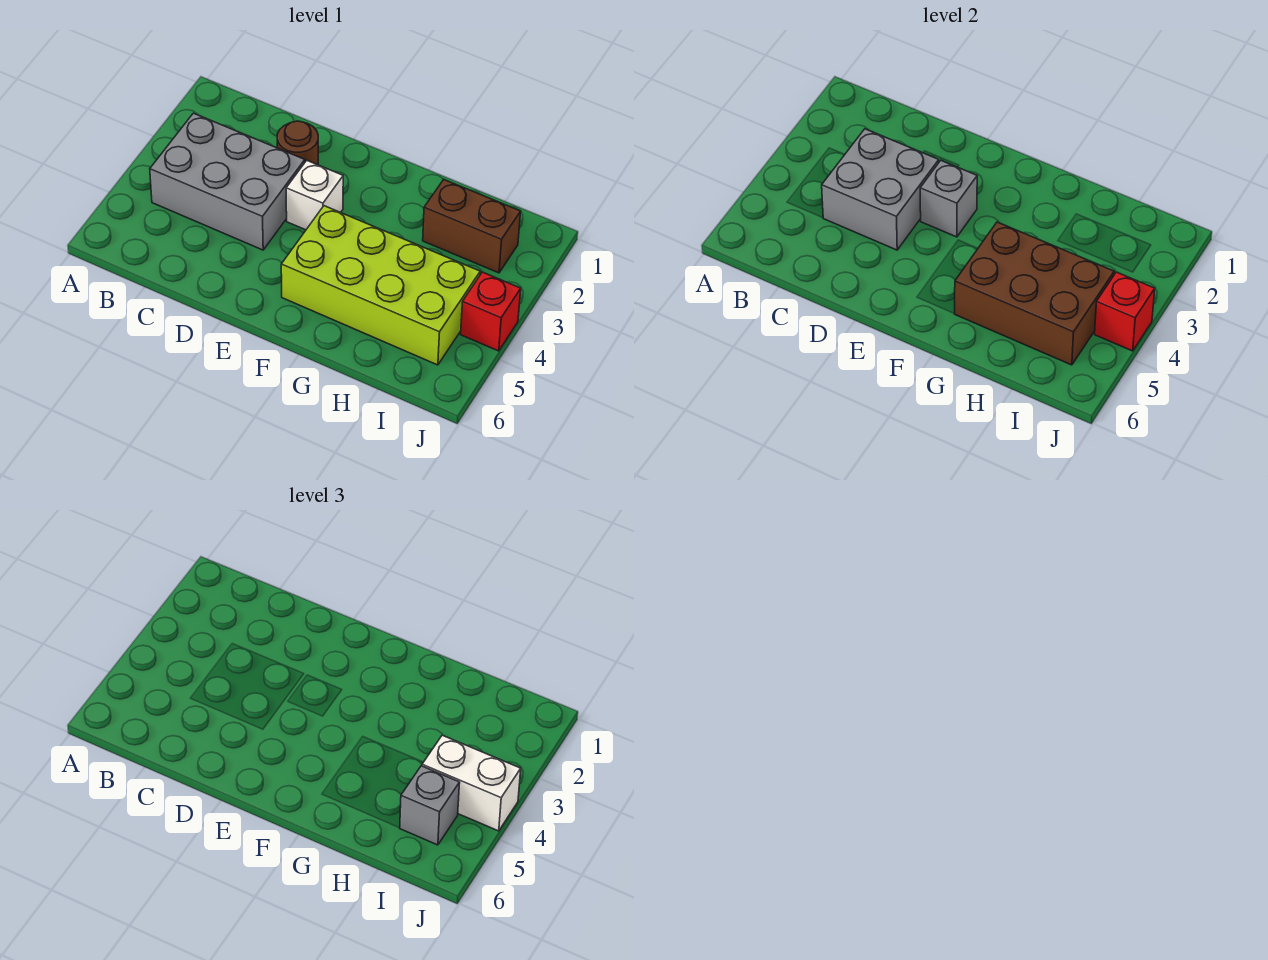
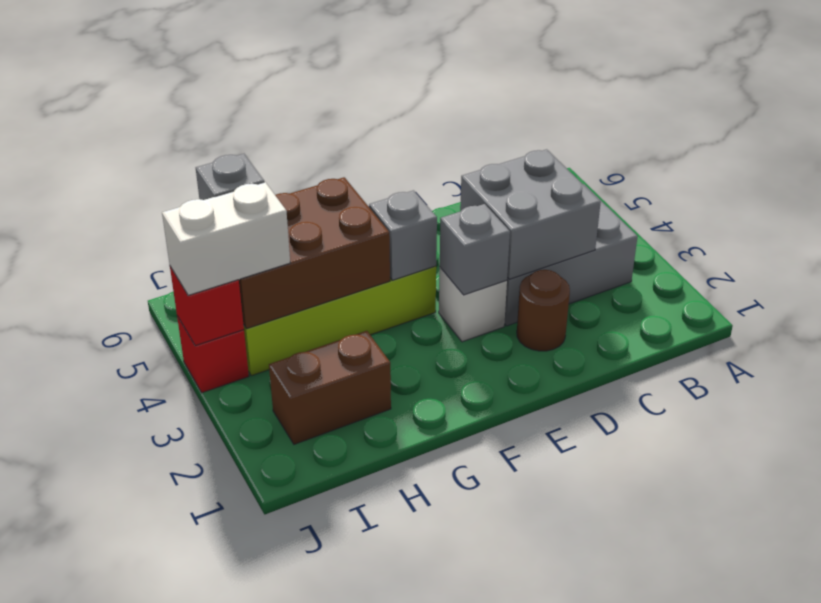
none -> grey 1x1 brick [369,190,437,280]

